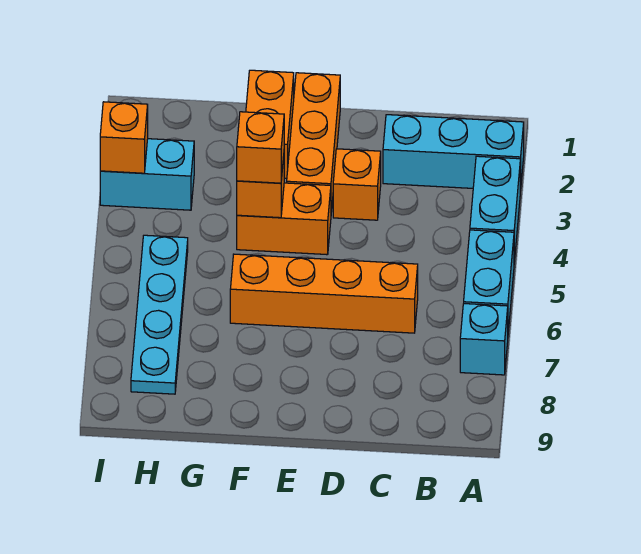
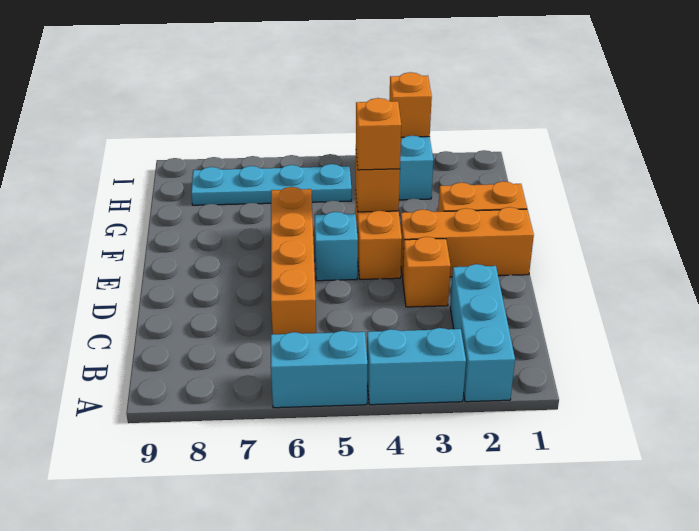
cyan 1x1 brick [460,304,508,375] -> cyan 1x1 brick moved to [314,212,358,281]

